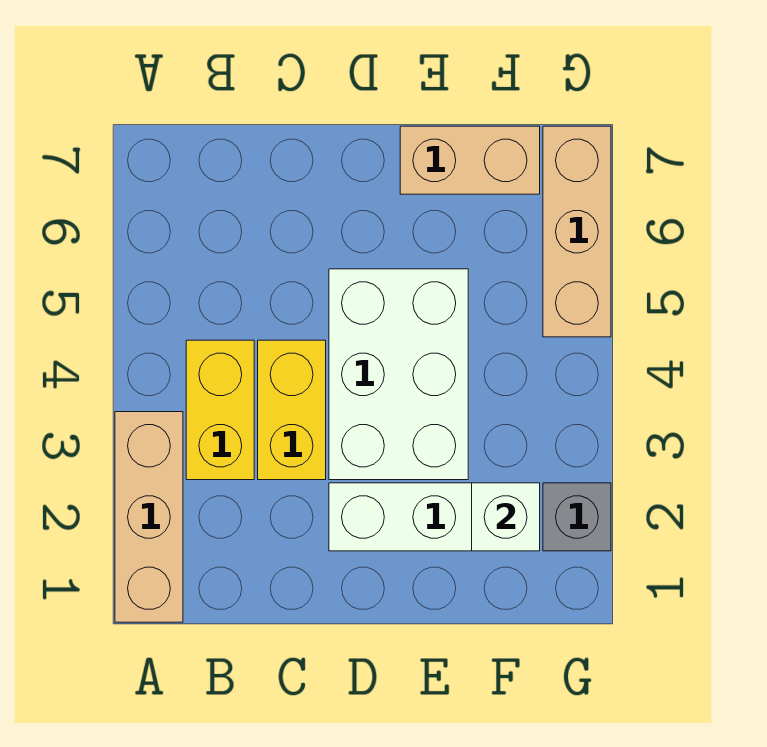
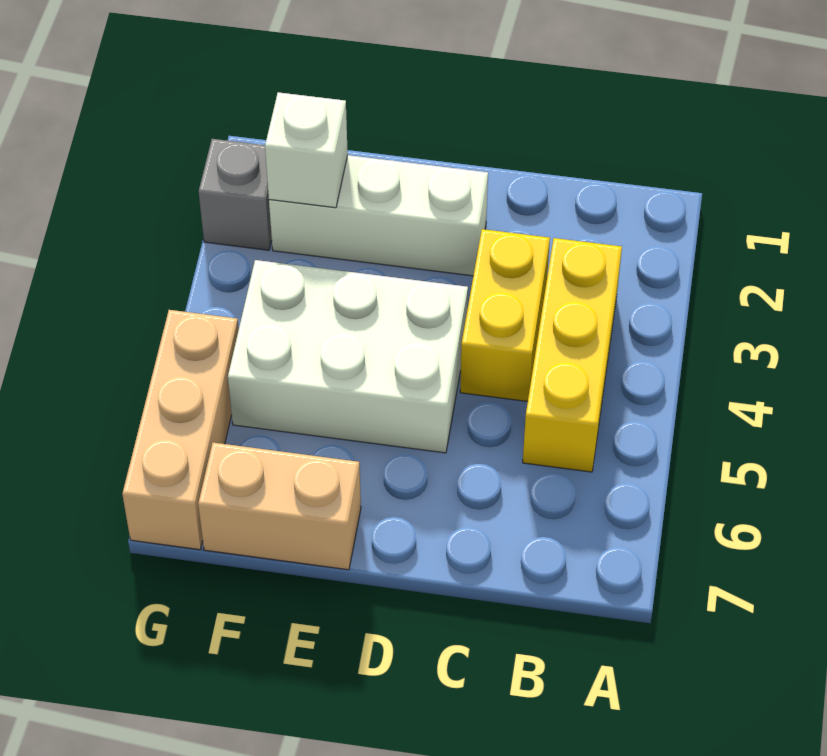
tan 1x3 brick [115,412,183,622] -> none
yellow 1x2 brick [186,340,254,480] -> yellow 1x3 brick [523,238,622,472]
white 2x3 brick [329,269,468,480] -> white 2x3 brick turned to [228,260,468,453]

